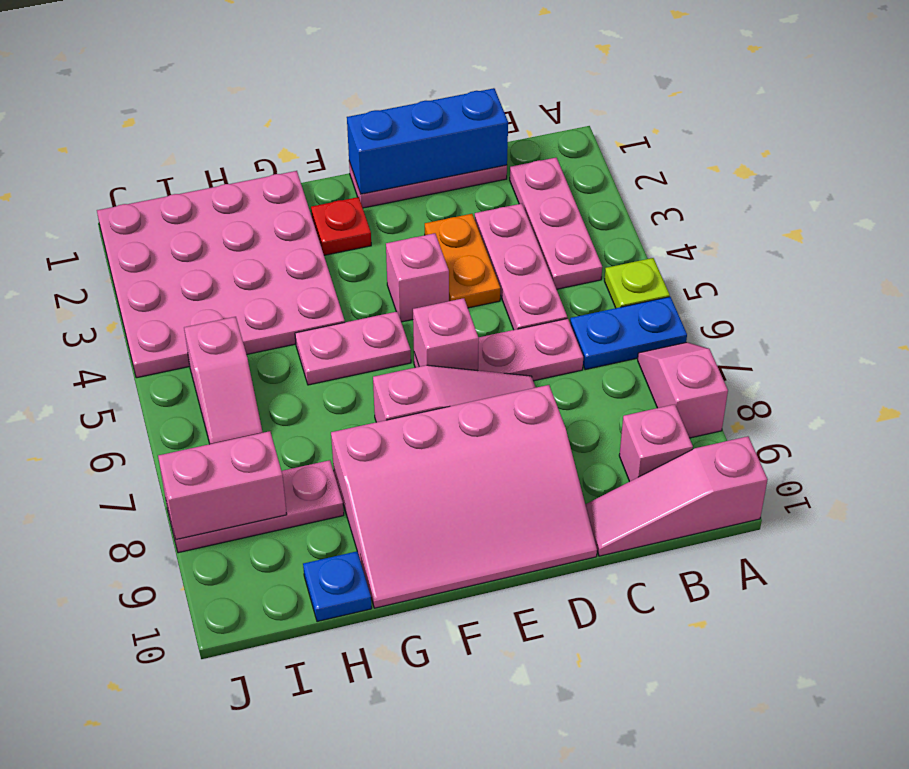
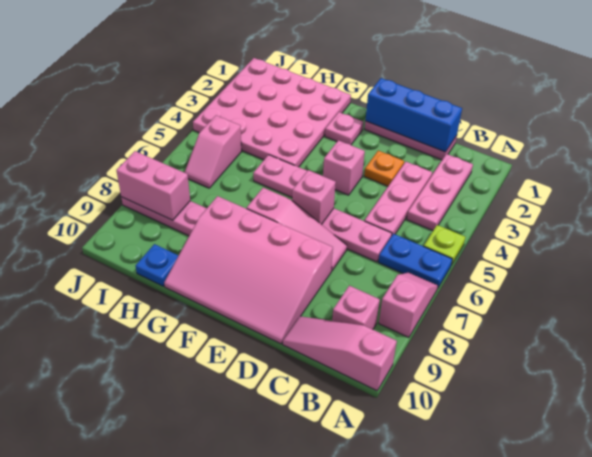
orange 1x2 plate [425,214,500,308] -> orange 1x1 plate [364,151,404,186]
red 1x1 plate [311,197,371,255] -> pink 1x1 plate [325,112,363,145]

